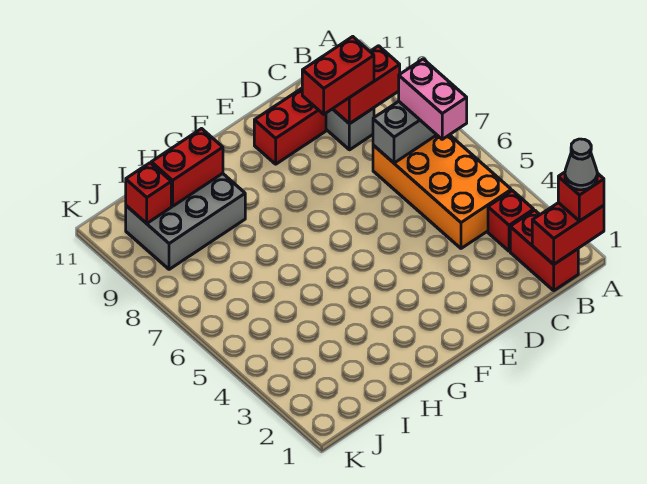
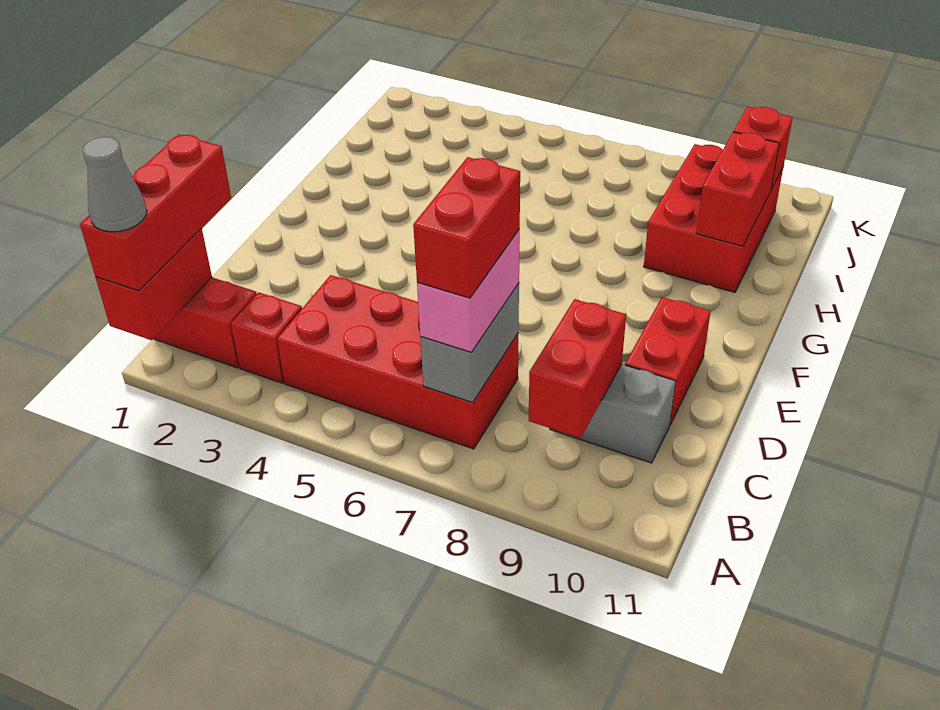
red 1x1 brick [558,172,604,221] -> red 1x3 brick [80,134,231,291]
orange 2x4 brick [373,135,511,248] -> red 2x4 brick [277,275,518,449]
pink 1x2 brick [399,59,467,139] -> pink 1x2 brick turned to [417,229,520,352]
red 1x2 brick [302,37,374,114] -> red 1x2 brick moved to [413,157,520,298]
grey 2x3 brick [126,173,245,269] -> red 2x3 brick [644,144,783,292]

